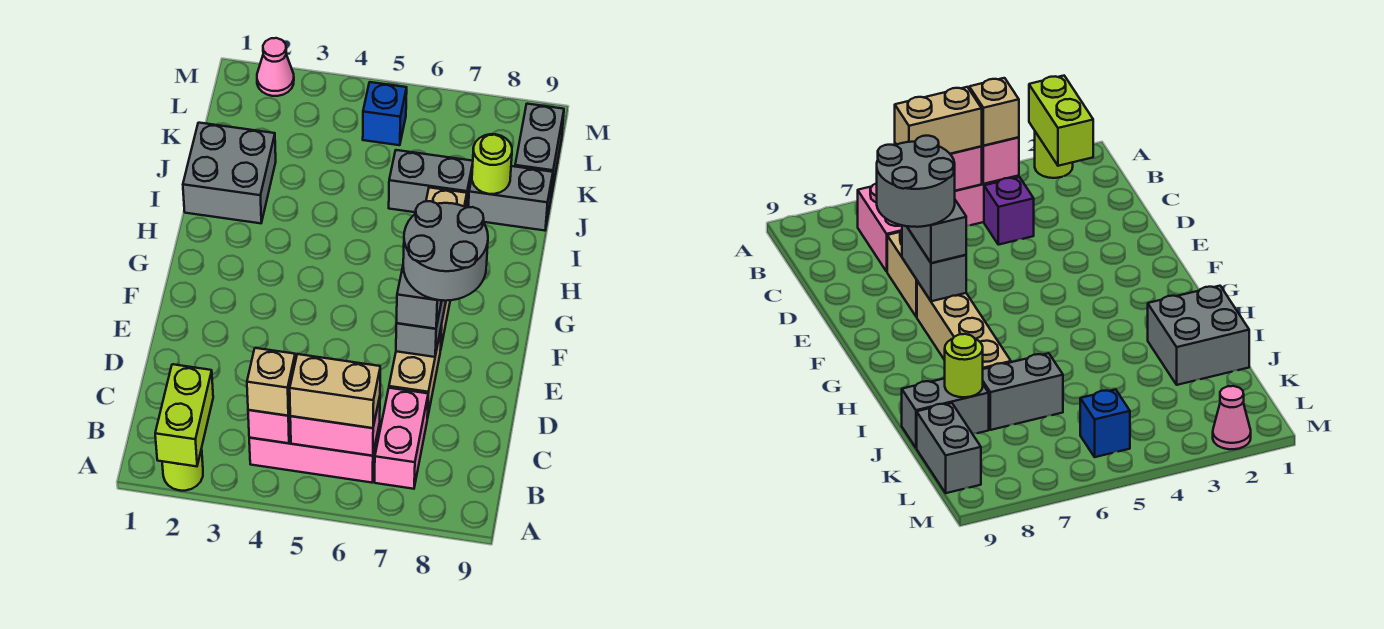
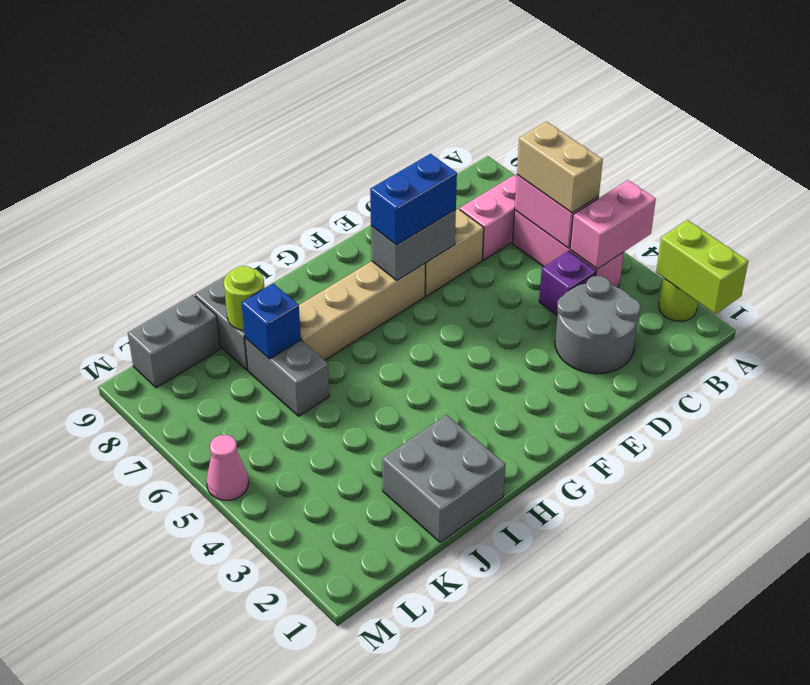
lime 1x2 brick [155,364,213,466] -> lime 1x2 brick turned to [656,220,748,314]
pink 1x1 brick [248,410,291,443] -> pink 1x2 brick [570,180,656,269]
tan 1x1 brick [247,348,295,416] -> none
grey 1x2 brick [396,268,442,329] -> blue 1x2 brick [370,154,457,245]
grey 2x2 round brick [403,201,488,301] -> grey 2x2 round brick moved to [555,276,641,374]
blue 1x1 brick [363,82,407,145] -> blue 1x1 brick moved to [242,284,301,359]
pink 1x1 cone [257,38,294,96] -> pink 1x1 cone moved to [206,435,249,500]

